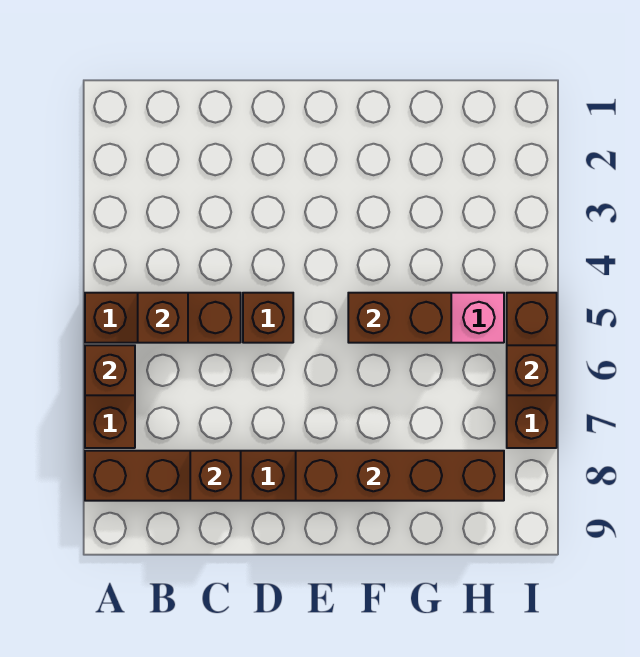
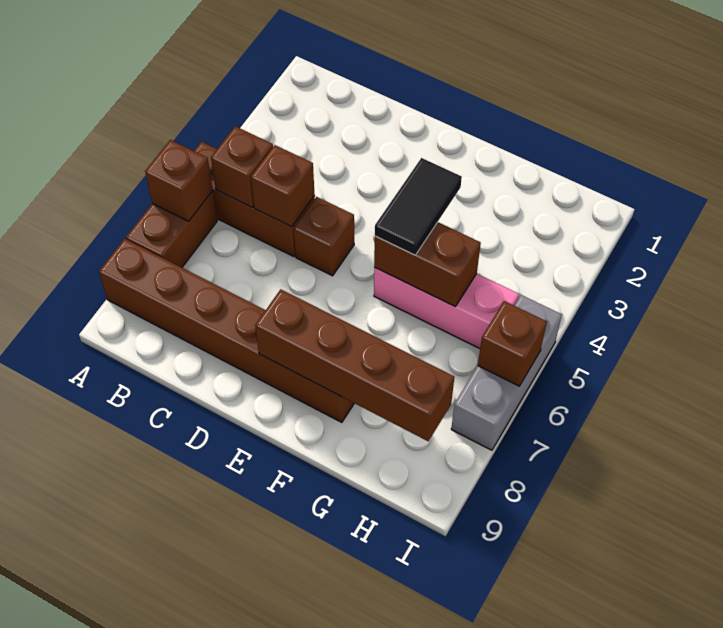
brown 1x1 brick [190,451,241,501] -> brown 1x1 brick moved to [251,145,315,227]
none -> black 1x2 tile [375,158,462,255]
brown 1x3 brick [507,293,557,448] -> grey 1x3 brick [451,295,562,450]

